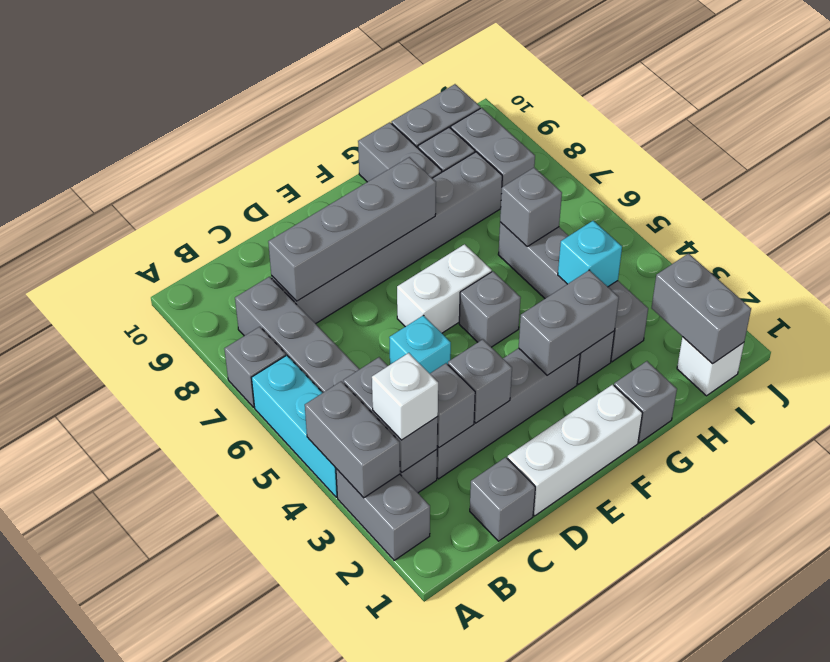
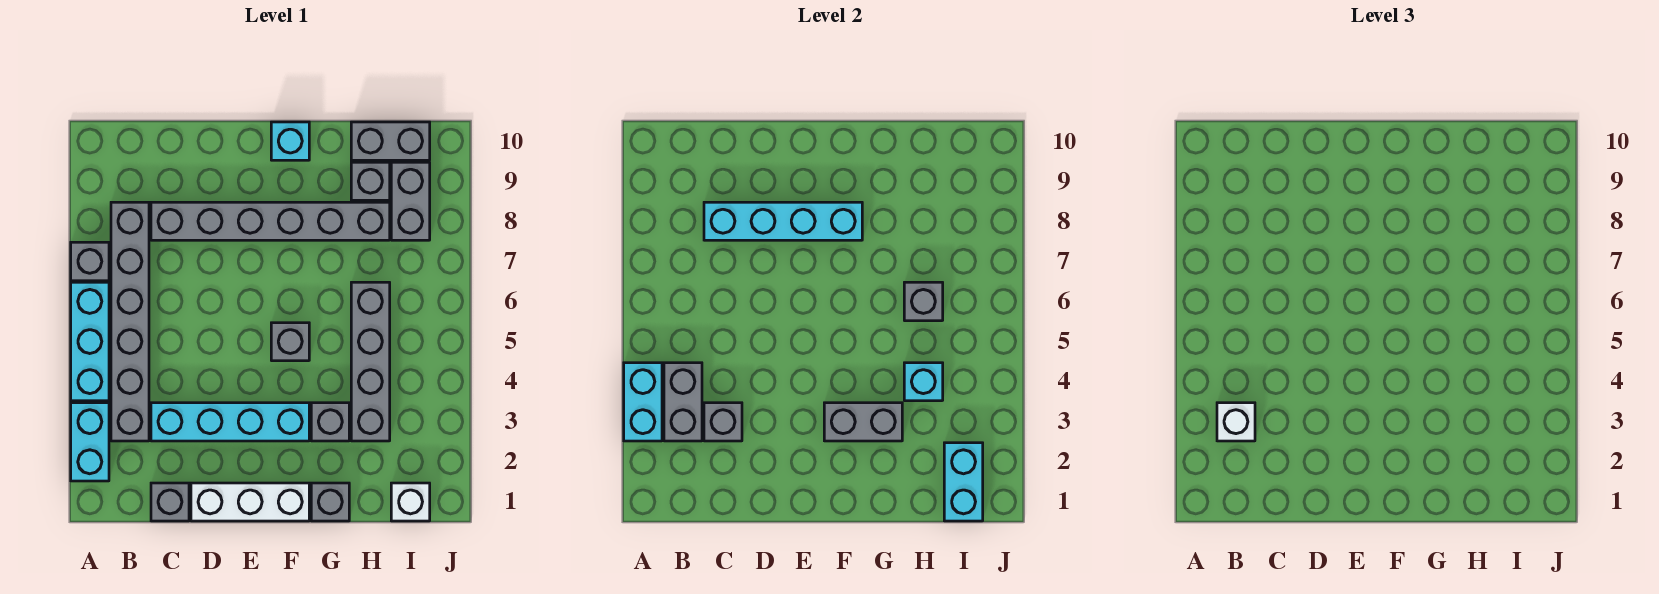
grey 1x2 brick [336,469,430,560] -> cyan 1x2 brick [71,403,109,481]
grey 1x2 brick [305,381,400,498] -> cyan 1x2 brick [624,363,662,441]
grey 1x4 brick [437,348,580,479] -> cyan 1x4 brick [151,403,309,441]
grey 1x4 brick [268,157,436,301] -> cyan 1x4 brick [704,202,862,240]
grey 1x1 brick [448,339,512,423] -> none
cyan 1x1 brick [389,315,451,374] -> cyan 1x1 brick moved to [271,122,309,160]
white 1x2 brick [397,244,492,333] -> none
grey 1x2 brick [358,122,442,182] -> none
grey 1x2 brick [652,254,751,364] -> cyan 1x2 brick [944,443,983,521]

